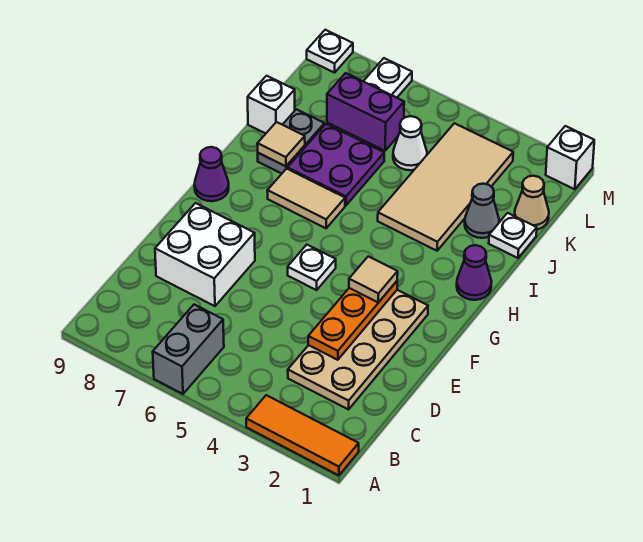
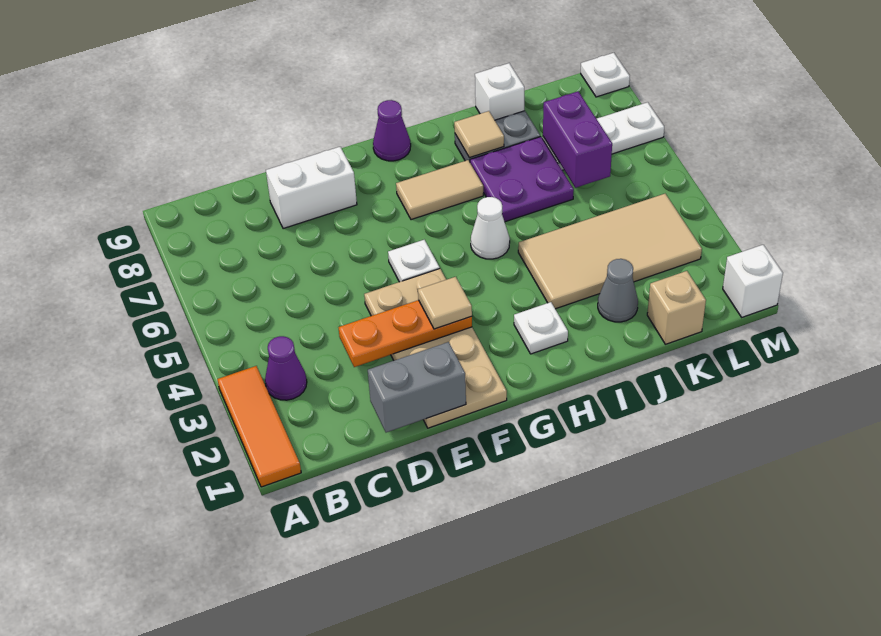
grey 1x2 brick [153,305,224,394] -> grey 1x2 brick moved to [368,342,466,432]
tan 2x4 plate [288,290,428,410] -> tan 2x4 plate turned to [364,269,507,428]
white 2x2 brick [155,203,255,306] -> white 1x2 brick [266,147,357,229]
purple 1x1 cone [457,245,492,300] -> purple 1x1 cone moved to [265,336,307,400]
tan 1x2 tile [267,169,345,228] -> tan 1x2 tile turned to [396,160,483,220]
white 1x1 plate [489,213,537,258] -> white 1x1 plate moved to [514,302,568,354]
tan 1x1 cone [515,176,549,229] -> tan 1x1 brick [647,271,706,344]
white 1x1 cone [393,116,427,170] -> white 1x1 cone moved to [471,197,510,259]

